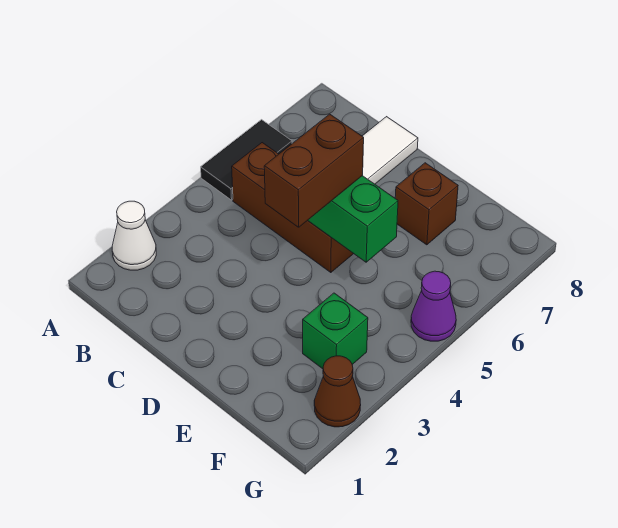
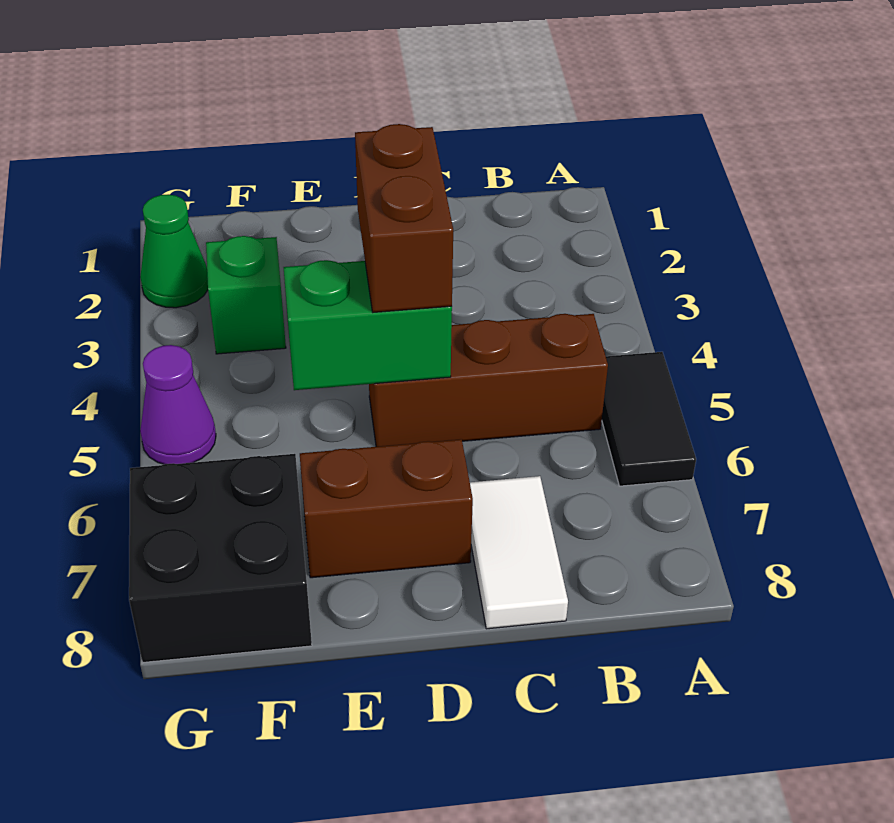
white 1x1 cone [112,201,156,270] -> none
brown 1x1 brick [395,163,458,245] -> brown 1x2 brick [300,439,473,578]
none -> black 2x2 brick [129,454,312,662]
brown 1x1 cone [314,356,361,427] -> green 1x1 cone [140,194,208,308]

